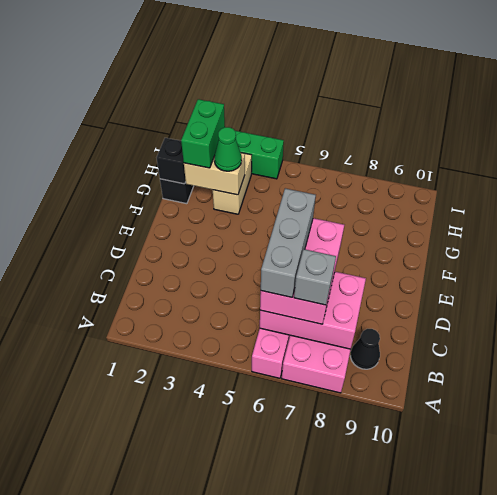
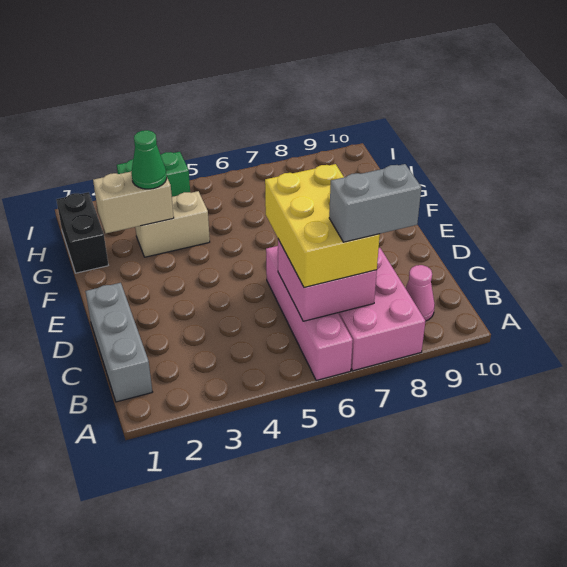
pink 2x3 brick [260,272,366,349] -> pink 2x2 brick [278,239,377,321]
pink 2x3 brick [260,218,344,324] -> yellow 2x3 brick [265,164,380,288]
grey 1x3 brick [261,188,316,297] -> grey 1x3 brick moved to [85,283,152,402]
grey 1x1 brick [294,249,336,305] -> grey 1x2 brick [329,164,421,242]
black 1x1 cone [350,329,380,369] -> pink 1x1 cone [406,265,435,321]
black 1x1 brick [157,138,186,184] -> none
green 1x2 brick [181,99,225,168] -> none
tan 1x2 brick [213,153,252,214] -> tan 1x2 brick turned to [135,191,210,257]

